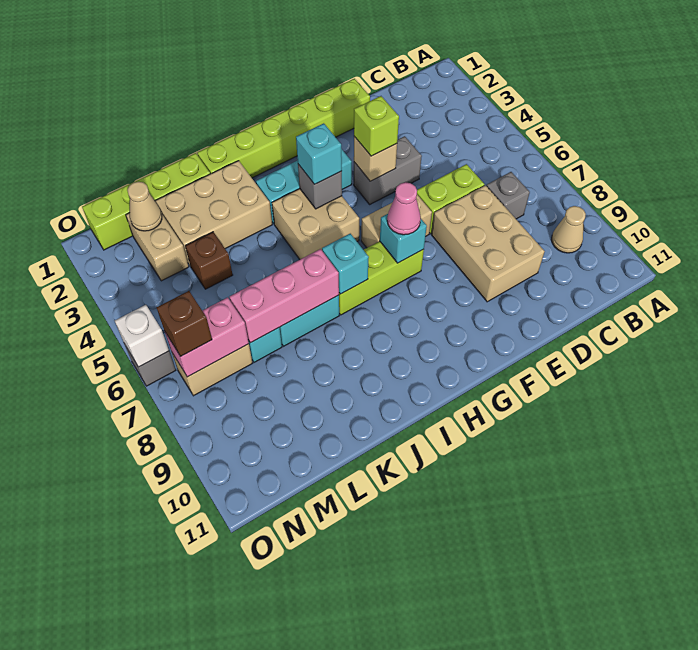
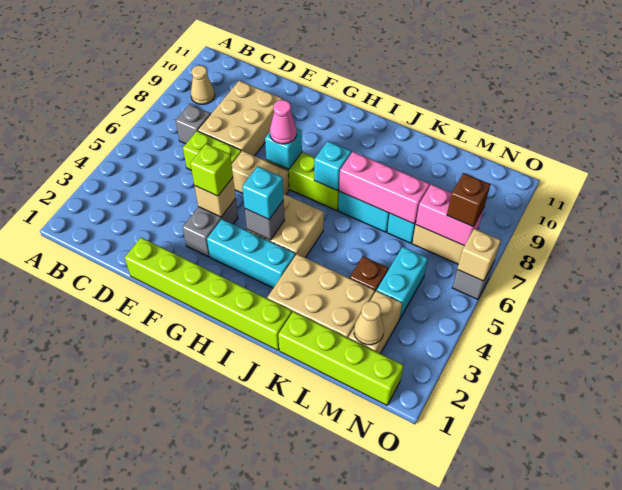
grey 1x2 brick [354,136,422,204] -> grey 1x2 brick turned to [182,199,238,257]
none -> cyan 1x2 brick [377,247,428,318]
white 1x1 brick [115,305,169,367] -> tan 1x1 brick [457,229,501,281]

